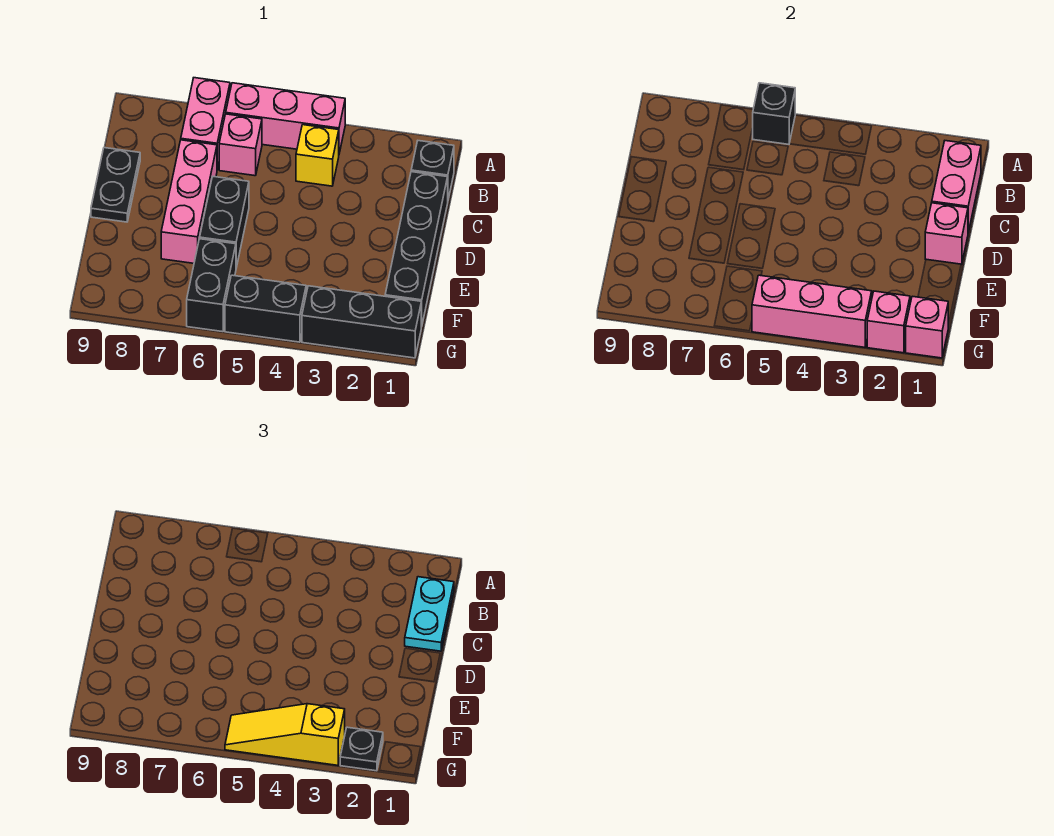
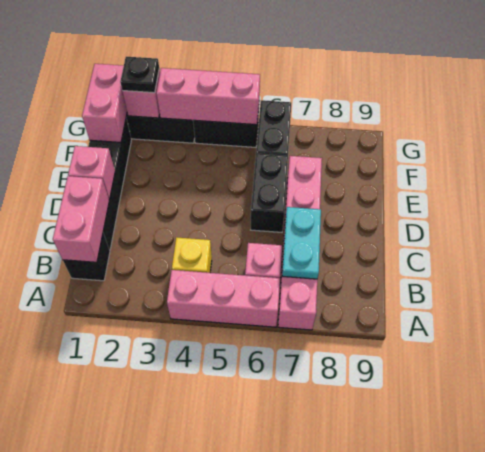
black 1x1 brick [753,83,795,144] -> none
cyan 1x2 plate [405,577,454,651] -> cyan 1x2 plate moved to [282,207,321,279]
black 1x2 plate [91,148,140,222] -> none
pink 1x1 brick [905,296,948,358] -> pink 1x2 brick [82,64,127,142]
yellow 1x3 slope [225,704,345,765] -> none

